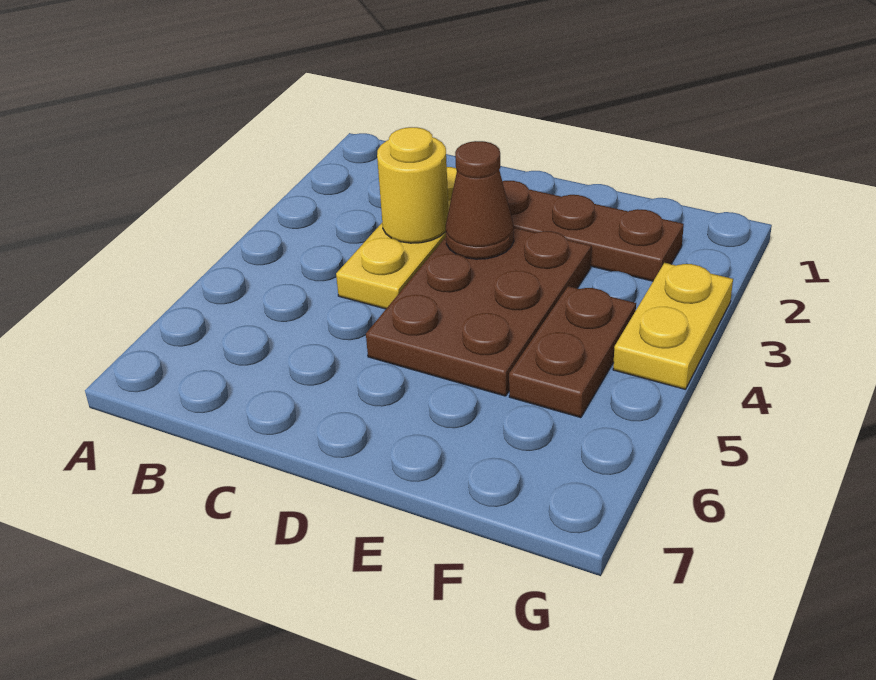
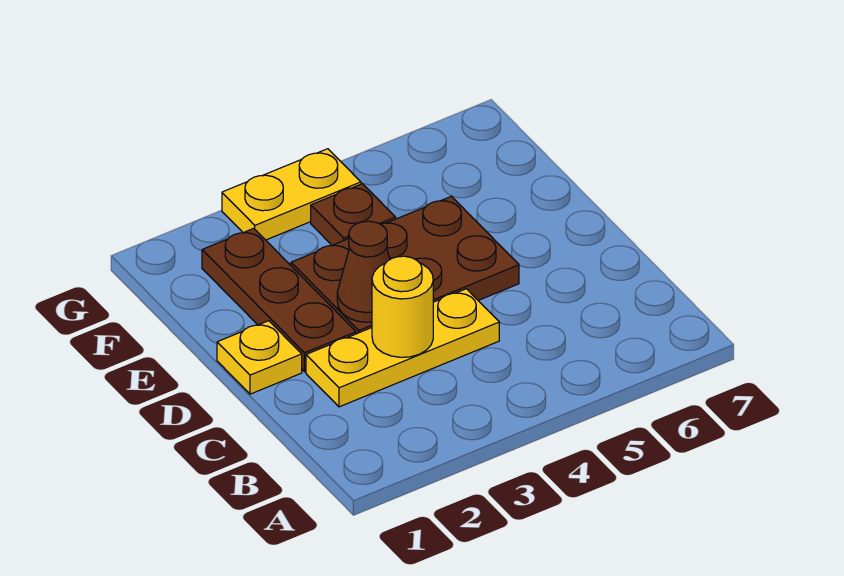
none -> yellow 1x1 plate [217,321,302,394]
brown 1x2 plate [509,286,636,418] -> brown 1x1 plate [311,184,395,245]

